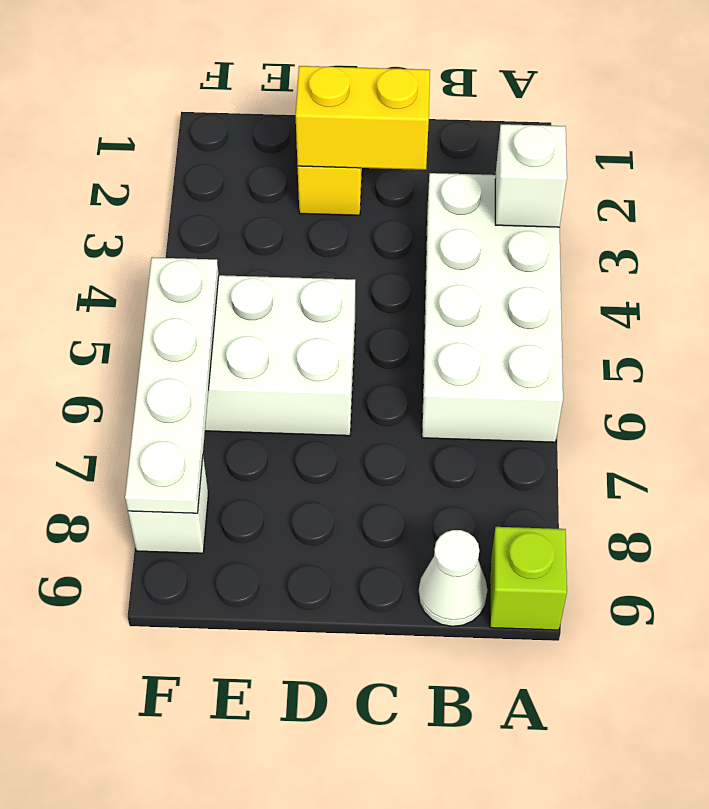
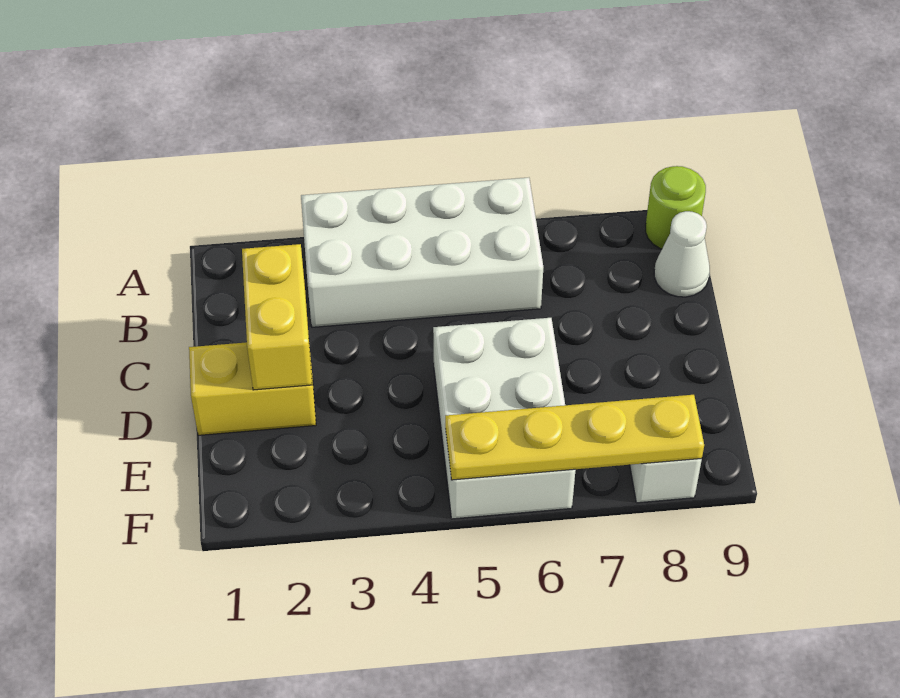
white 1x1 brick [495,124,567,227] -> none
lime 1x1 brick [490,527,567,630] -> lime 1x1 round brick [646,166,706,249]
white 1x4 plate [125,257,219,513] -> yellow 1x4 plate [445,395,704,480]

